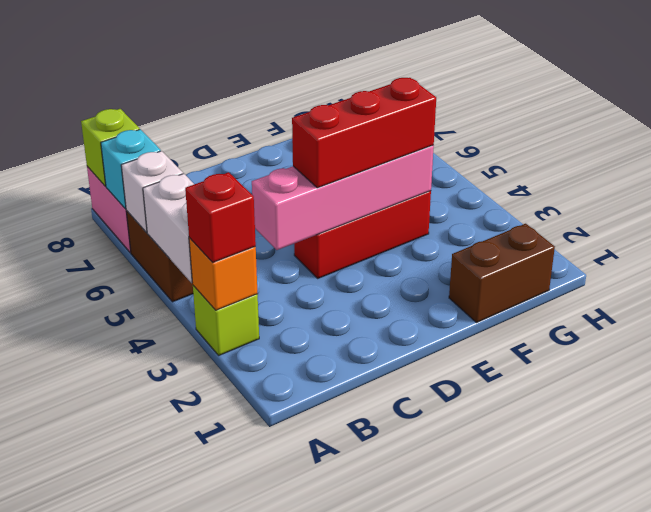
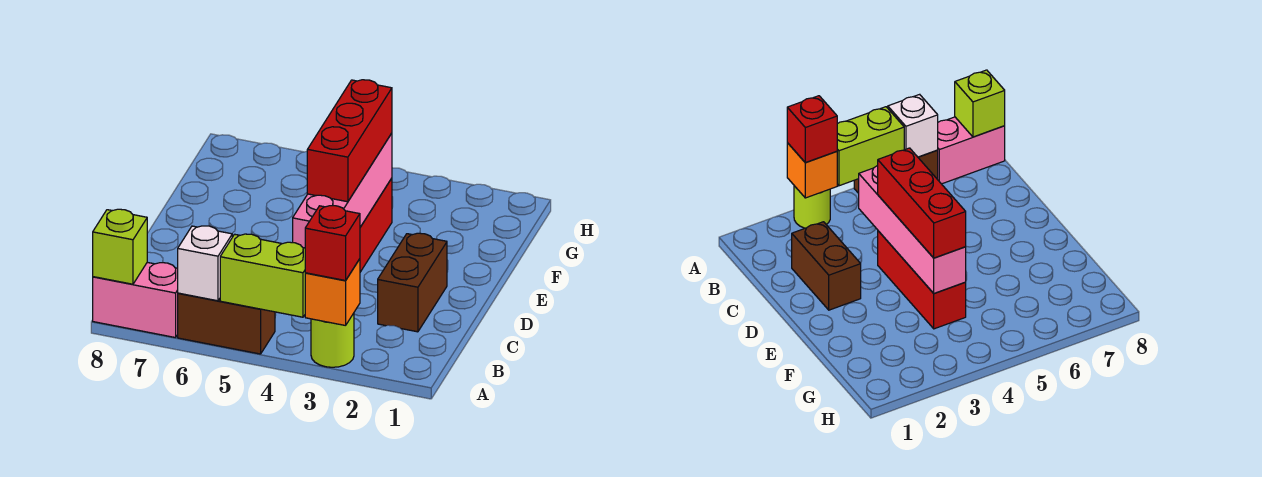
lime 1x1 brick [193,286,259,355] -> lime 1x1 round brick [311,313,354,367]
white 1x2 brick [143,174,194,283] -> lime 1x2 brick [220,234,305,317]
cyan 1x1 brick [101,129,161,209] -> none
brown 1x2 brick [449,224,555,323] -> brown 1x2 brick moved to [378,233,447,332]

